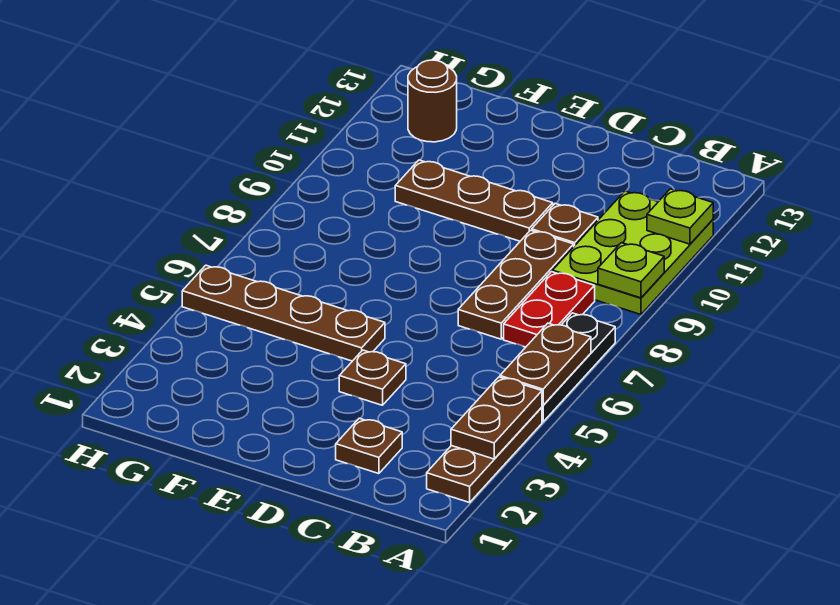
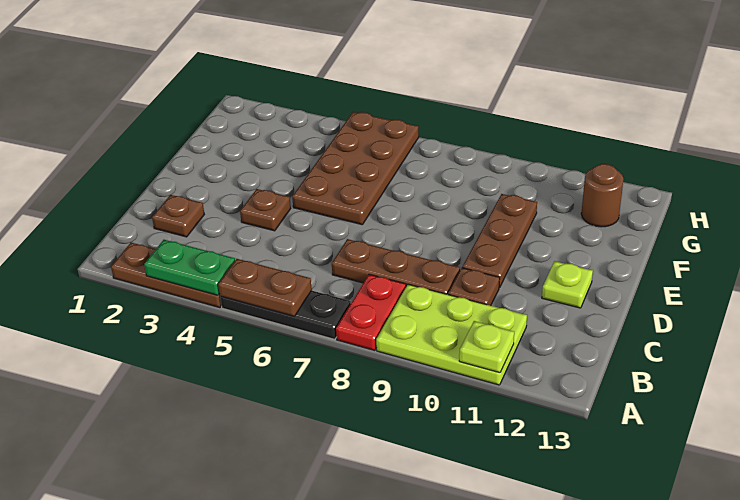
brown 1x2 plate [451,377,542,459] -> green 1x2 plate [144,240,235,295]
lime 1x1 plate [598,243,664,298] -> lime 1x1 plate moved to [542,261,593,308]
red 1x2 plate [504,272,595,347] -> red 1x2 plate turned to [336,274,406,350]
brown 1x4 plate [182,265,385,361] -> brown 2x4 plate [292,112,419,225]

